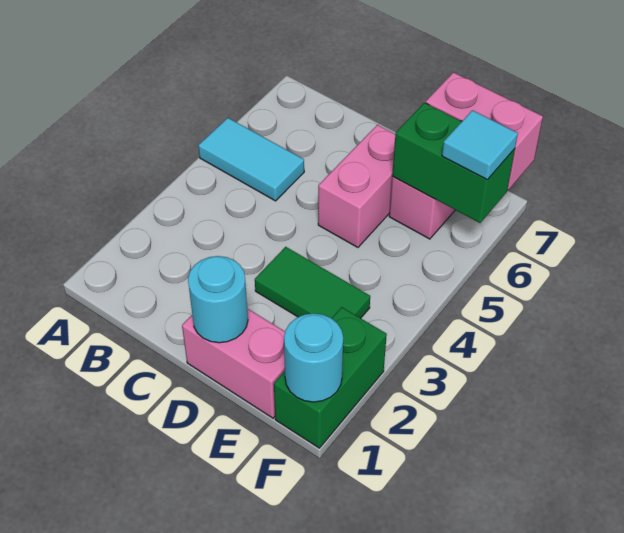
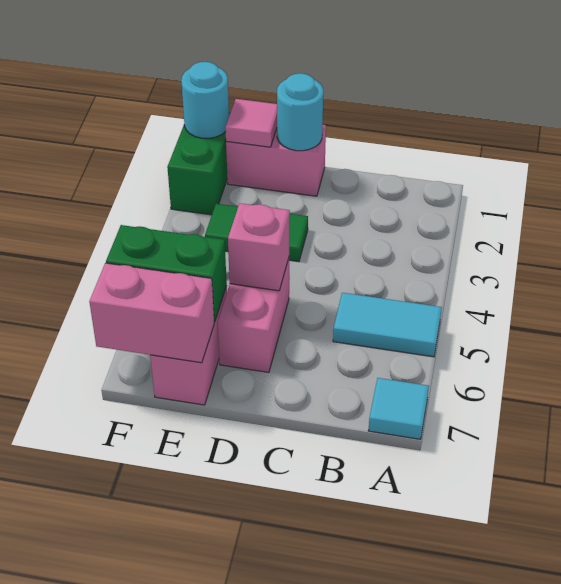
none -> pink 1x1 brick [228,203,290,291]
none -> pink 1x1 tile [225,99,277,147]
cyan 1x1 tile [442,110,518,180] -> cyan 1x1 tile moved to [368,378,429,439]

